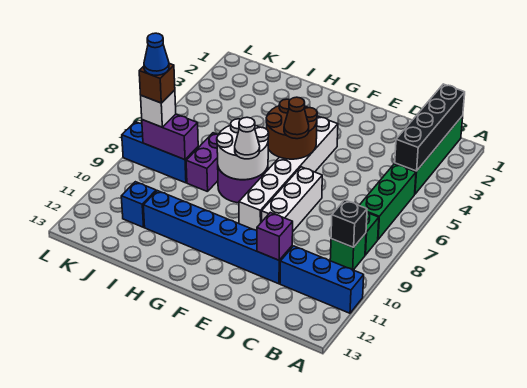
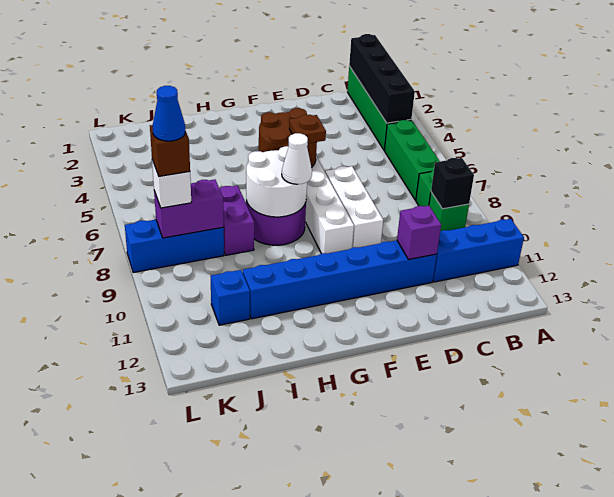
brown 1x1 cone [284,97,309,139] -> brown 1x1 plate [289,115,326,143]

